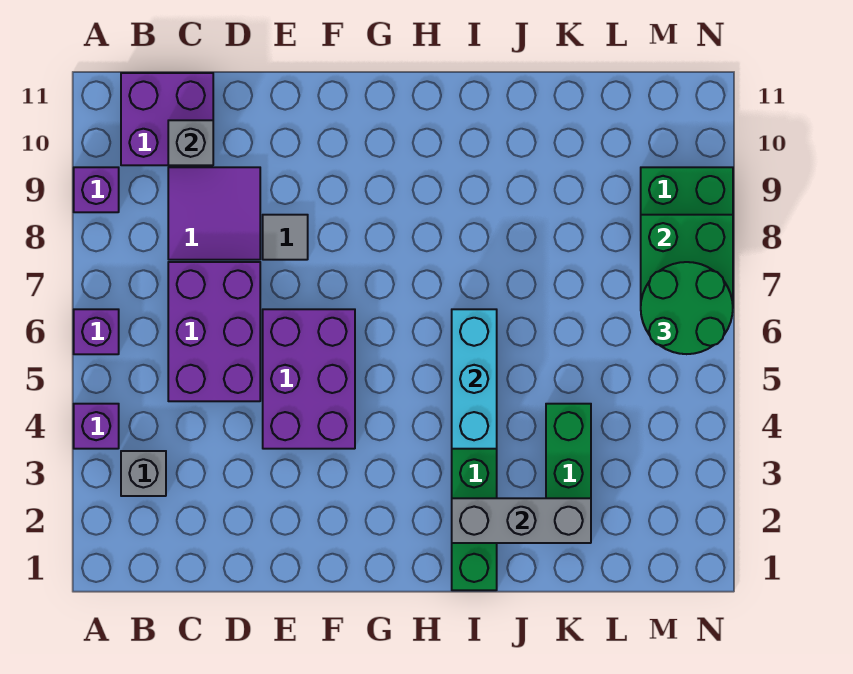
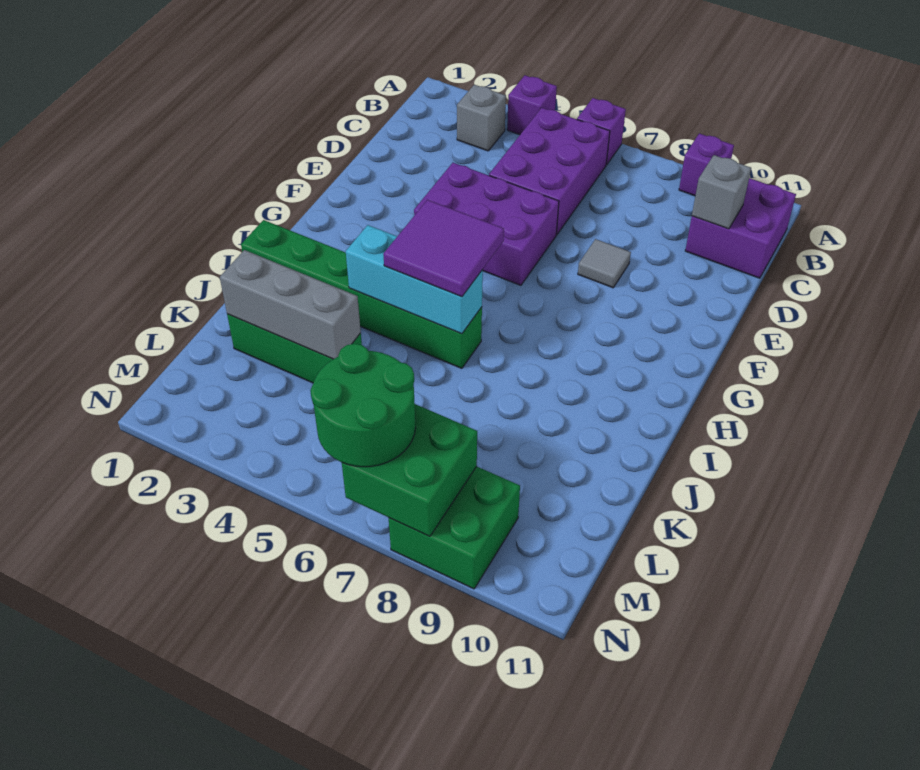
purple 2x3 brick [168,262,260,401] -> purple 2x3 brick turned to [489,108,610,235]
purple 2x2 tile [168,167,260,260] -> purple 2x2 tile moved to [383,200,504,297]
grey 1x3 brick [452,498,591,543] -> grey 1x3 brick turned to [220,250,361,359]

